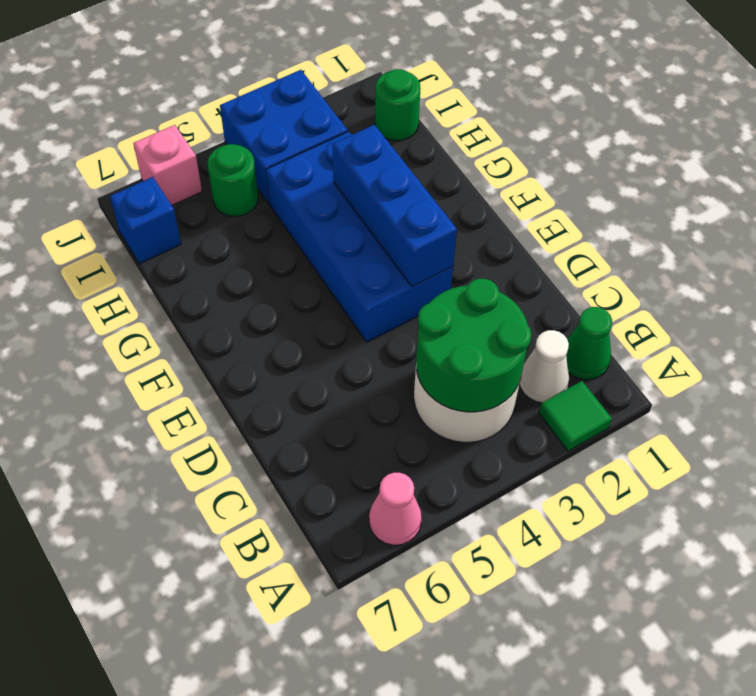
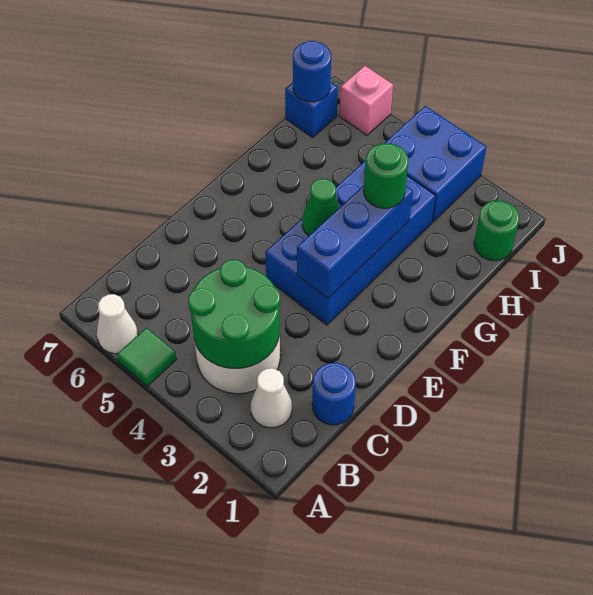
green 1x1 tile [539,381,612,451] -> green 1x1 tile moved to [117,328,177,386]
pink 1x1 cone [369,473,422,545] -> white 1x1 cone [97,294,138,354]
green 1x1 cone [566,307,612,380] -> green 1x1 cone moved to [302,179,339,236]
none -> blue 1x1 round brick [312,363,356,425]
green 1x1 round brick [208,144,258,216] -> green 1x1 round brick moved to [364,143,408,208]
none -> blue 1x1 round brick [293,41,331,102]

